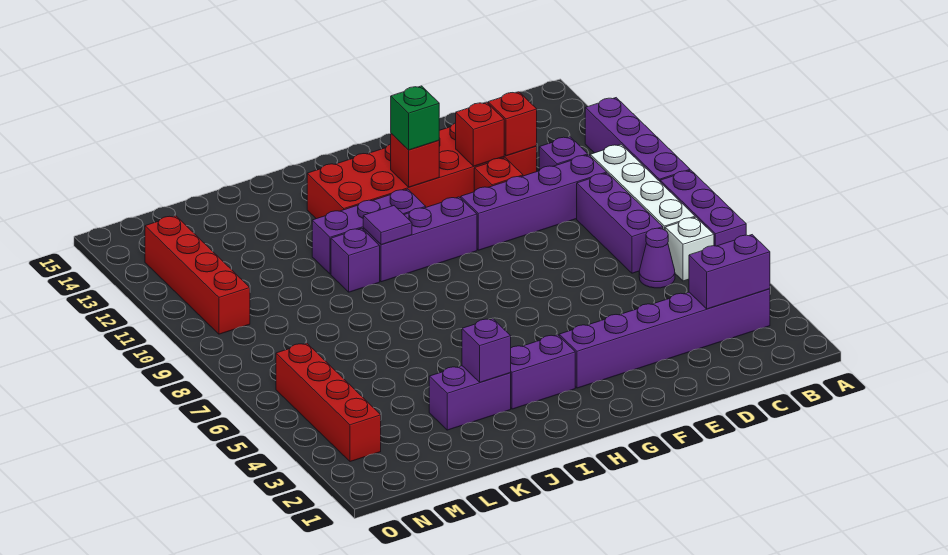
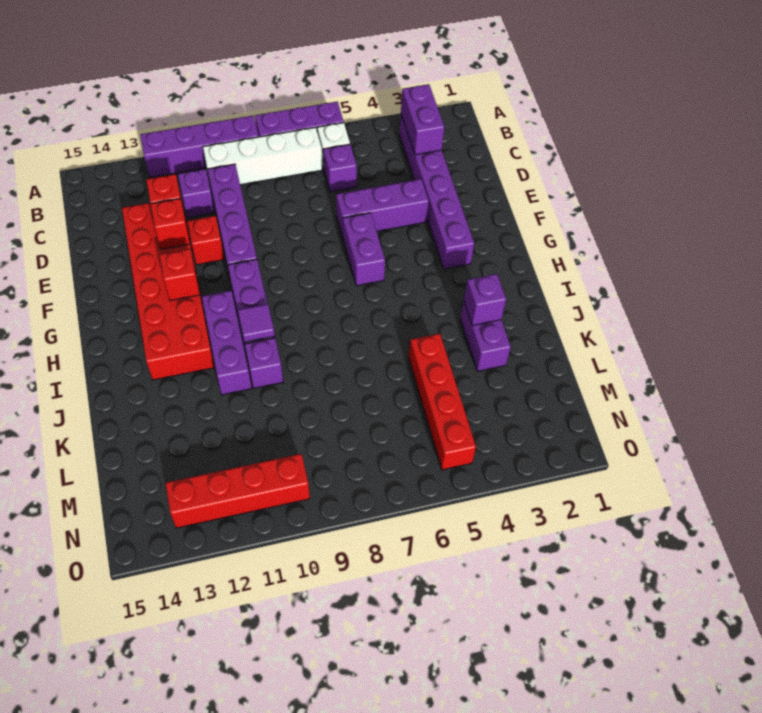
purple 1x1 cone [639,228,675,288] -> purple 1x1 brick [323,144,357,192]
purple 1x3 brick [577,173,663,273] -> purple 1x3 brick moved to [336,179,429,237]
green 1x1 brick [391,86,439,150] -> none
purple 1x2 brick [511,335,575,409] -> purple 1x2 brick moved to [343,213,385,286]
red 1x4 brick [276,343,381,462] -> red 1x4 brick turned to [409,334,476,470]

